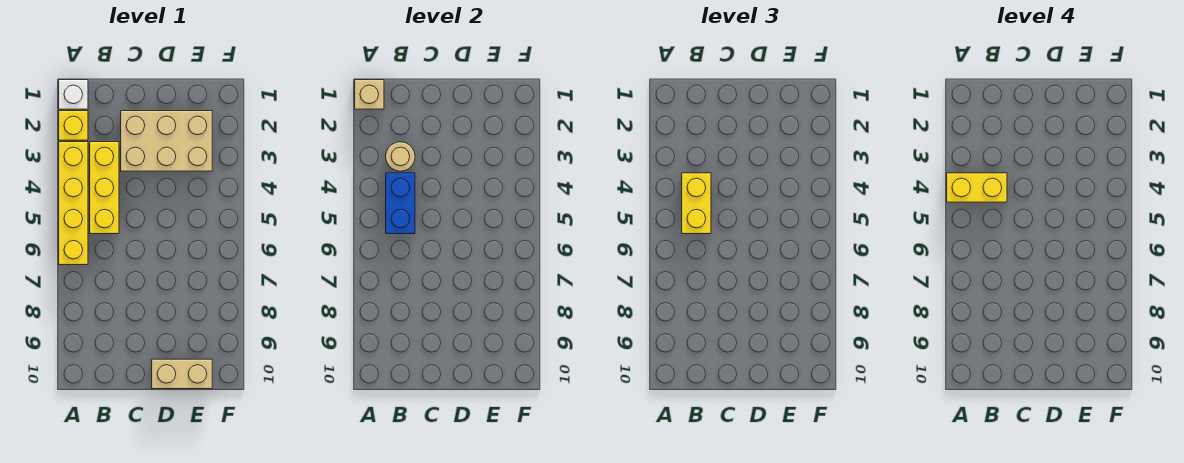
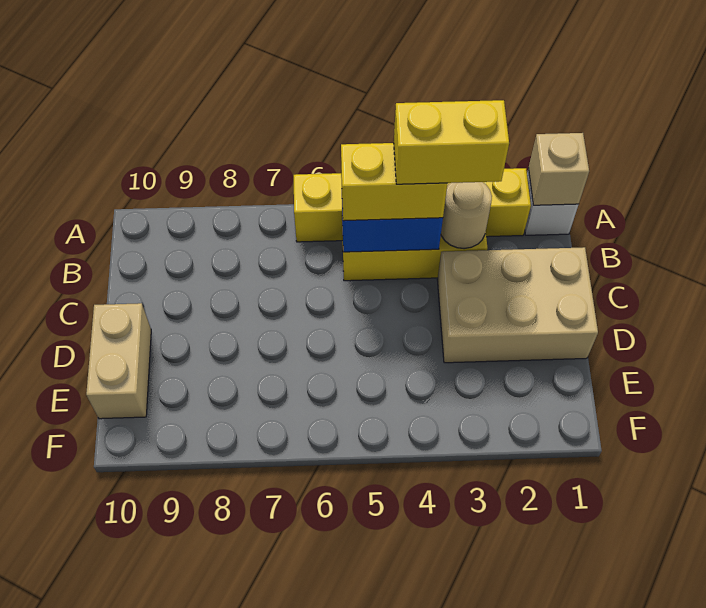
yellow 1x2 brick [947,173,1007,202] -> yellow 1x2 brick turned to [394,100,509,184]
tan 2x3 brick [121,111,212,171] -> tan 2x3 brick turned to [437,247,598,363]

